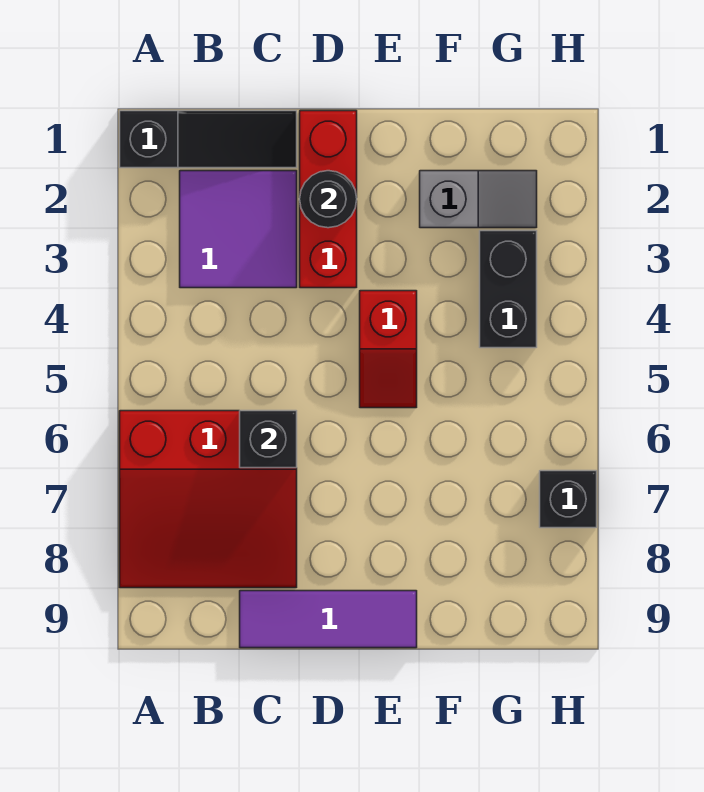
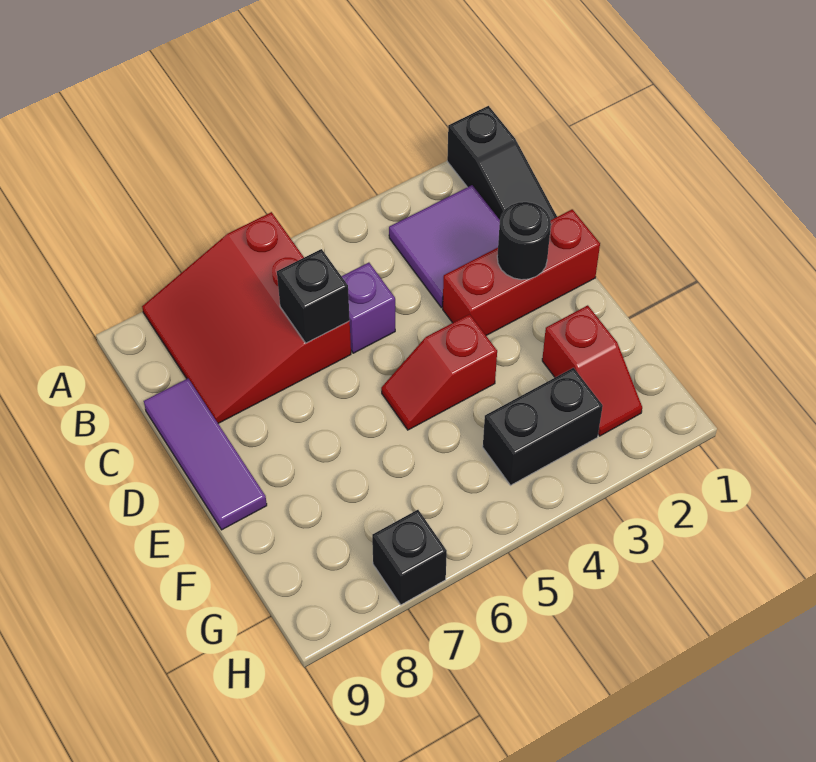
none -> purple 1x1 brick [342,263,395,353]
grey 1x2 slope [420,171,537,228] -> red 1x2 slope [542,305,642,436]

